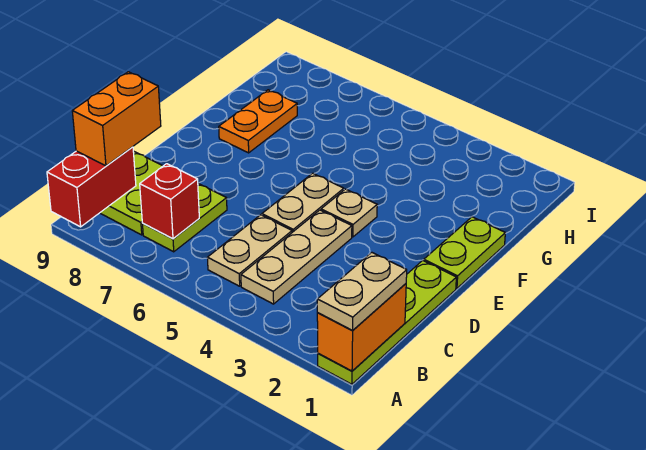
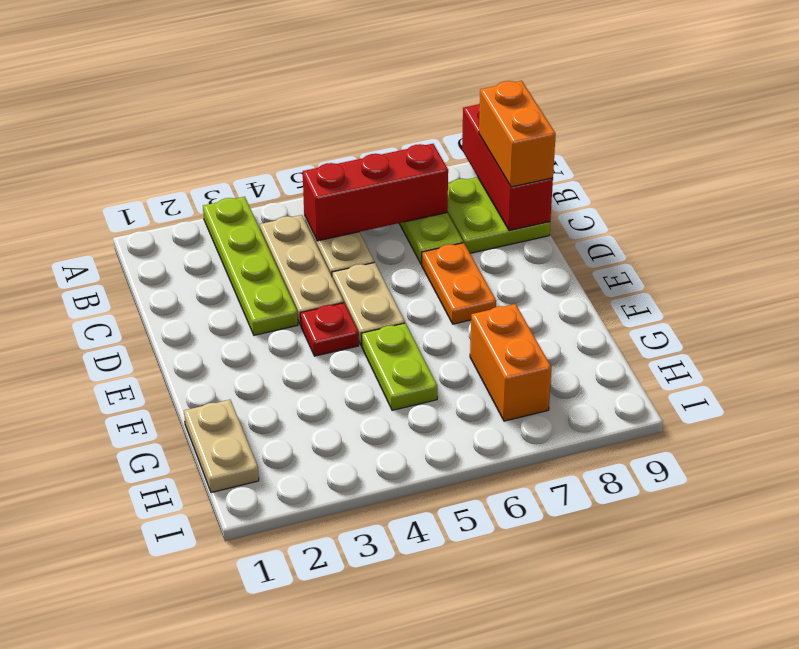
lime 1x4 plate [318,261,456,384] -> lime 1x4 plate moved to [203,197,298,335]
orange 1x2 brick [317,284,406,371] -> orange 1x2 brick moved to [470,304,551,421]
tan 1x2 plate [317,253,407,330] -> tan 1x2 plate moved to [184,400,259,493]
red 1x2 brick [47,147,136,227] -> red 1x3 brick [462,104,553,231]
red 1x1 brick [140,164,199,239] -> red 1x3 brick [303,144,448,241]
lime 1x2 plate [424,217,505,288] -> lime 1x2 plate moved to [361,323,437,410]
tan 1x1 plate [321,189,377,237] -> red 1x1 plate [300,303,359,356]
orange 1x2 plate [219,90,297,153] -> orange 1x2 plate moved to [422,243,496,324]

